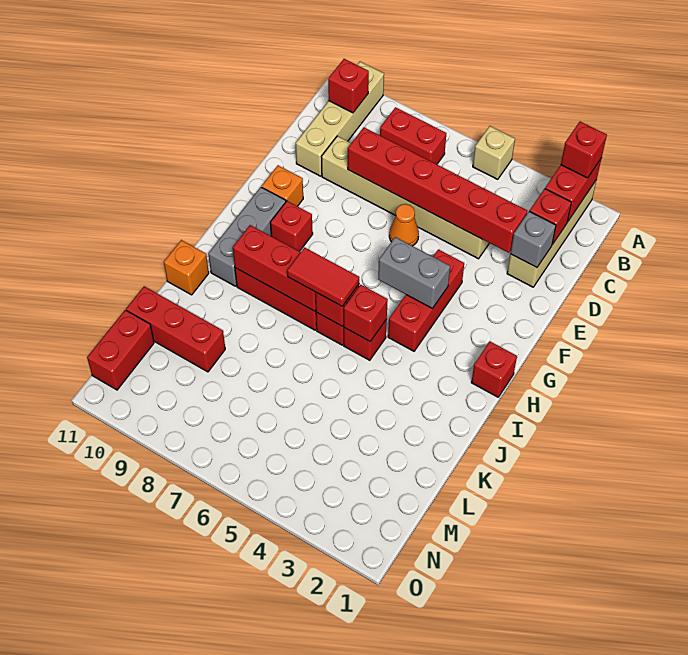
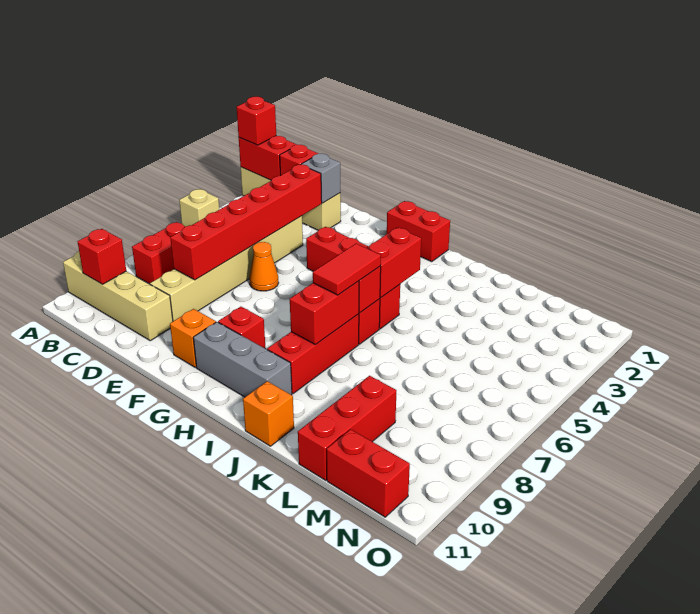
grey 1x2 brick [378,237,450,308] -> none
red 1x1 brick [471,341,517,397] -> red 1x2 brick [387,201,450,262]
red 1x1 brick [344,285,388,341] -> red 1x2 brick [367,227,421,298]
red 1x3 brick [233,225,316,311] -> red 1x2 brick [290,281,359,345]

